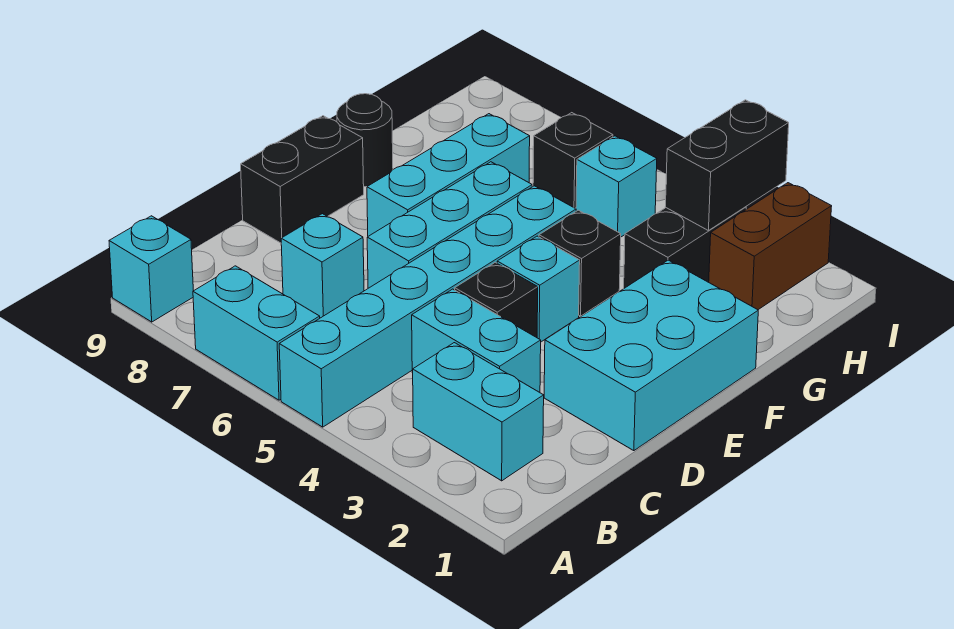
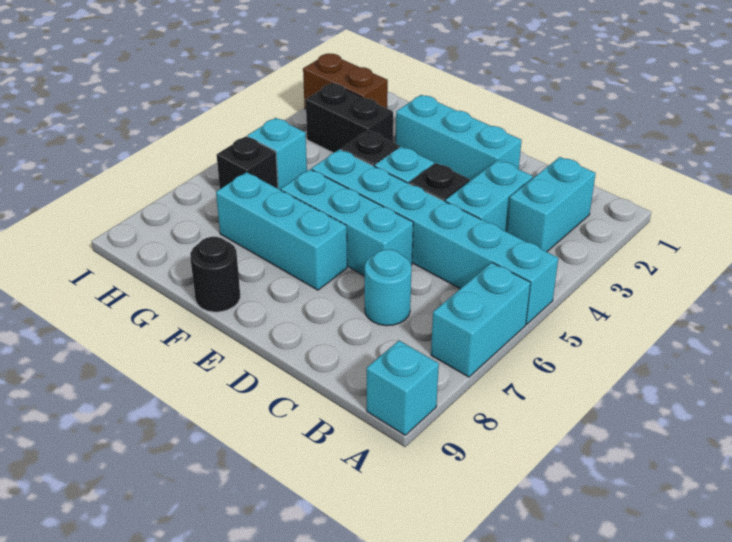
cyan 1x1 brick [281,214,364,318] -> cyan 1x1 round brick [365,250,412,326]
cyan 2x3 brick [544,260,758,451] -> cyan 1x3 brick [396,95,522,181]
black 1x2 brick [241,116,364,243] -> none
black 1x2 brick [665,100,789,231] -> none

